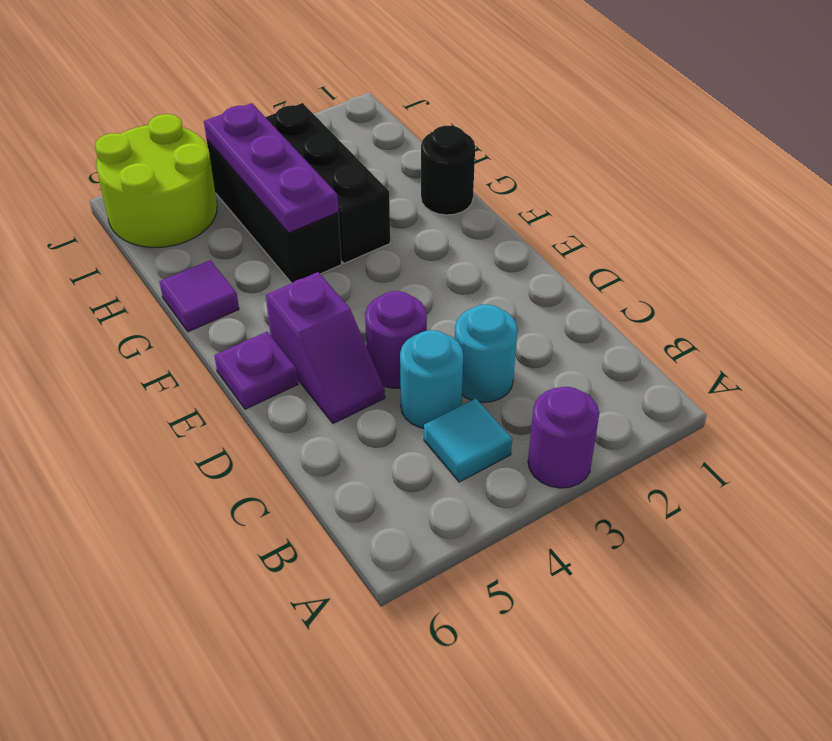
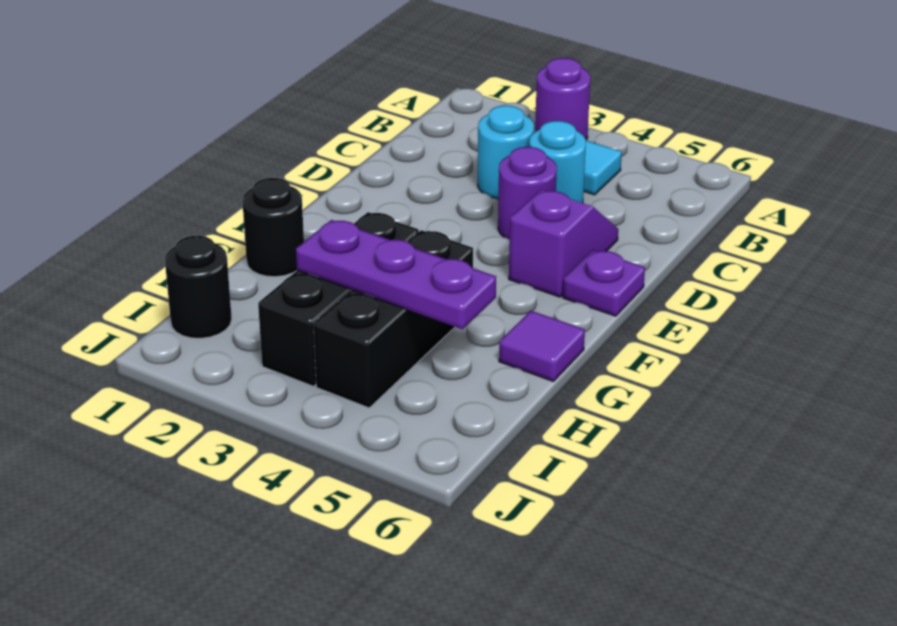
purple 1x3 plate [204,103,338,233] -> purple 1x3 plate turned to [296,220,496,329]
none -> black 1x1 round brick [165,236,232,338]
lime 2x2 round brick [95,114,217,247] -> none

